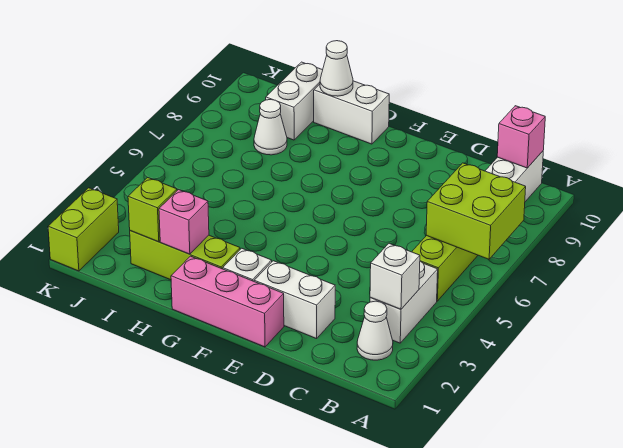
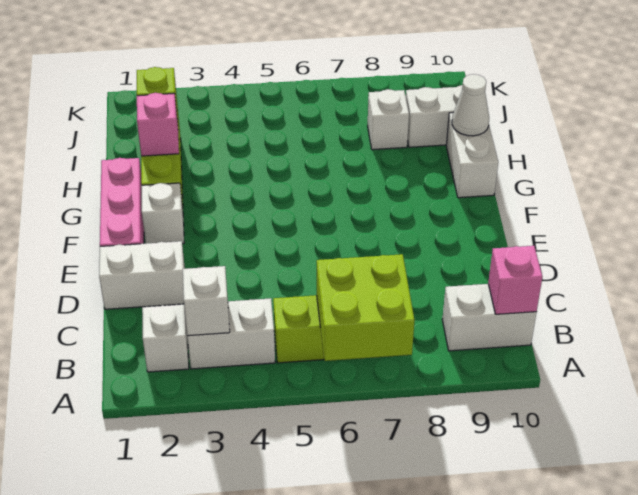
white 1x1 cone [357,301,393,360] -> white 1x1 brick [142,304,189,372]
white 1x2 brick [254,261,335,339] -> white 1x2 brick turned to [99,241,185,309]
white 1x1 cone [254,100,287,155] -> white 1x1 brick [368,89,409,150]
lime 1x2 brick [48,188,119,271] -> none

